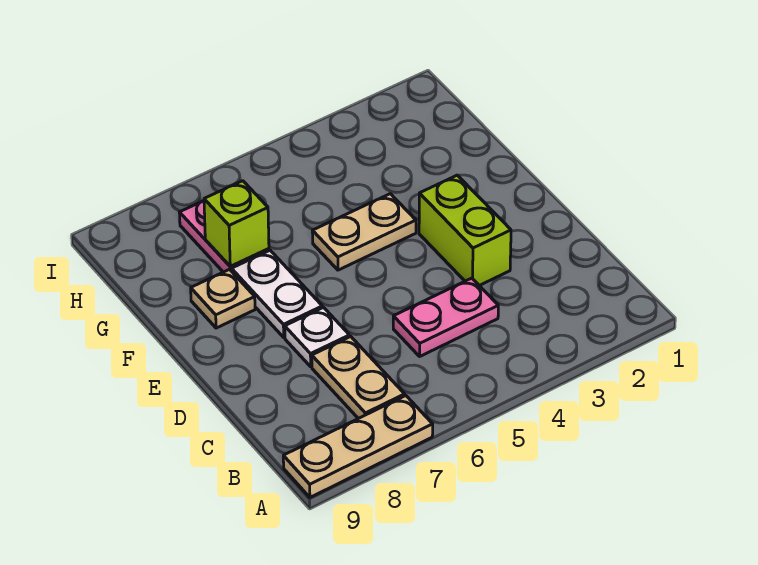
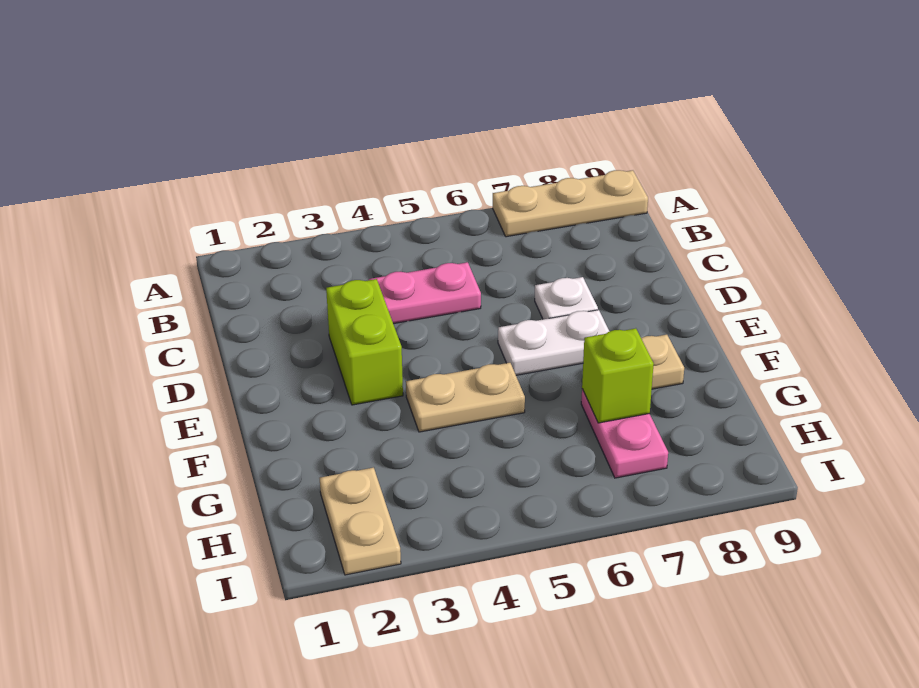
tan 1x2 plate [312,336,405,419] -> tan 1x2 plate moved to [320,468,401,575]
white 1x2 plate [232,250,322,337] -> white 1x2 plate turned to [498,310,609,375]

